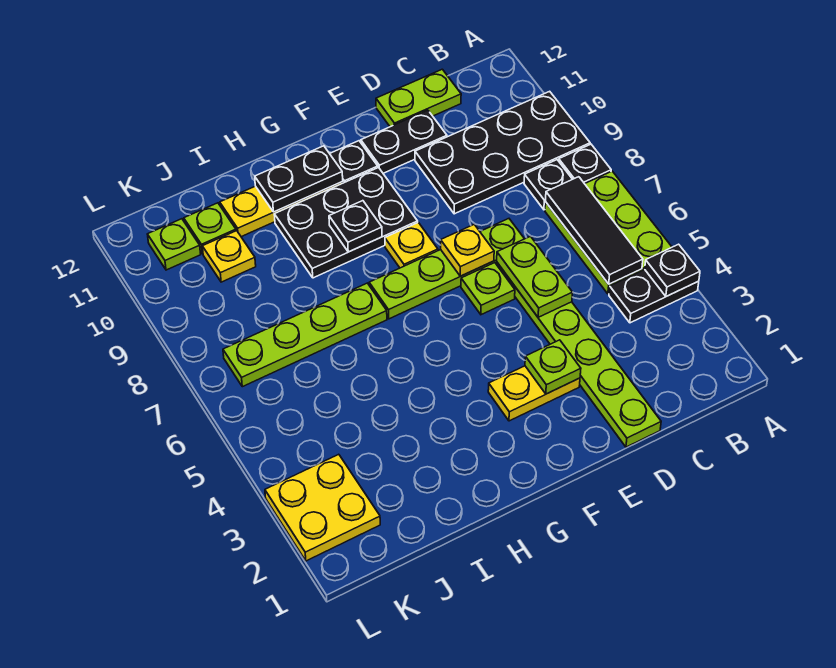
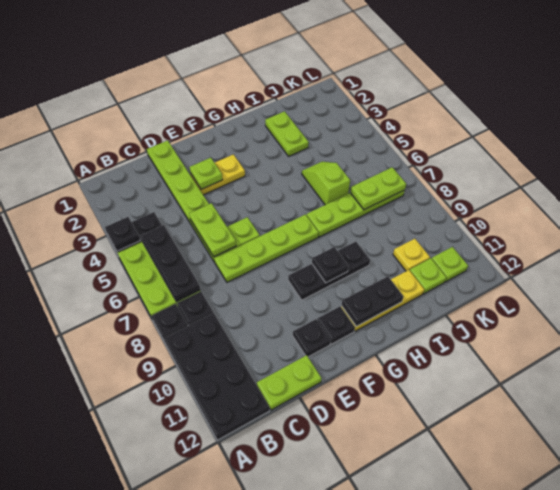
black 2x4 plate [415,91,590,214] -> black 2x4 plate turned to [164,313,270,440]
black 1x3 tile [546,177,643,284] -> black 1x3 plate [141,225,200,302]
black 1x2 plate [361,110,447,173] -> black 1x1 plate [293,319,331,357]
yellow 1x1 plate [441,225,494,276] -> none
yellow 1x1 plate [385,222,438,268] -> none
black 2x3 plate [274,168,418,278] -> black 1x3 plate [288,242,370,300]
none -> lime 1x2 plate [265,111,309,156]
none -> lime 1x2 slope [302,162,350,205]
none -> lime 1x2 plate [350,167,406,210]
yellow 2x2 plate [265,454,380,561] -> none

